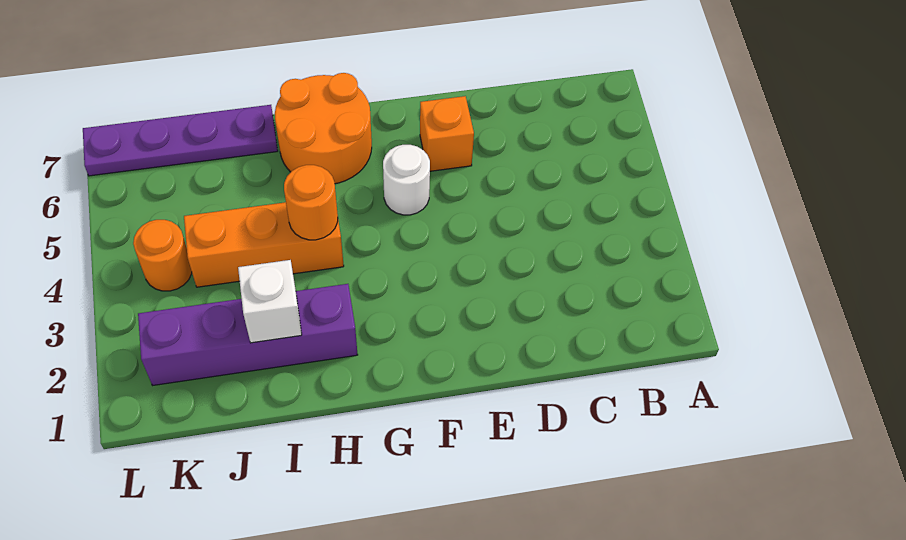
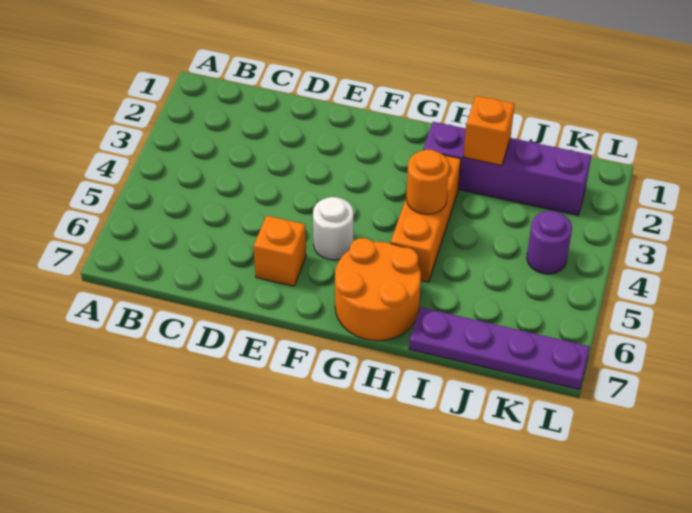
orange 1x3 brick [184,202,344,287] -> orange 1x3 brick turned to [391,155,461,282]
white 1x1 brick [238,260,302,343] -> orange 1x1 brick [463,96,515,166]
orange 1x1 round brick [133,220,192,291] -> purple 1x1 round brick [527,211,572,274]

